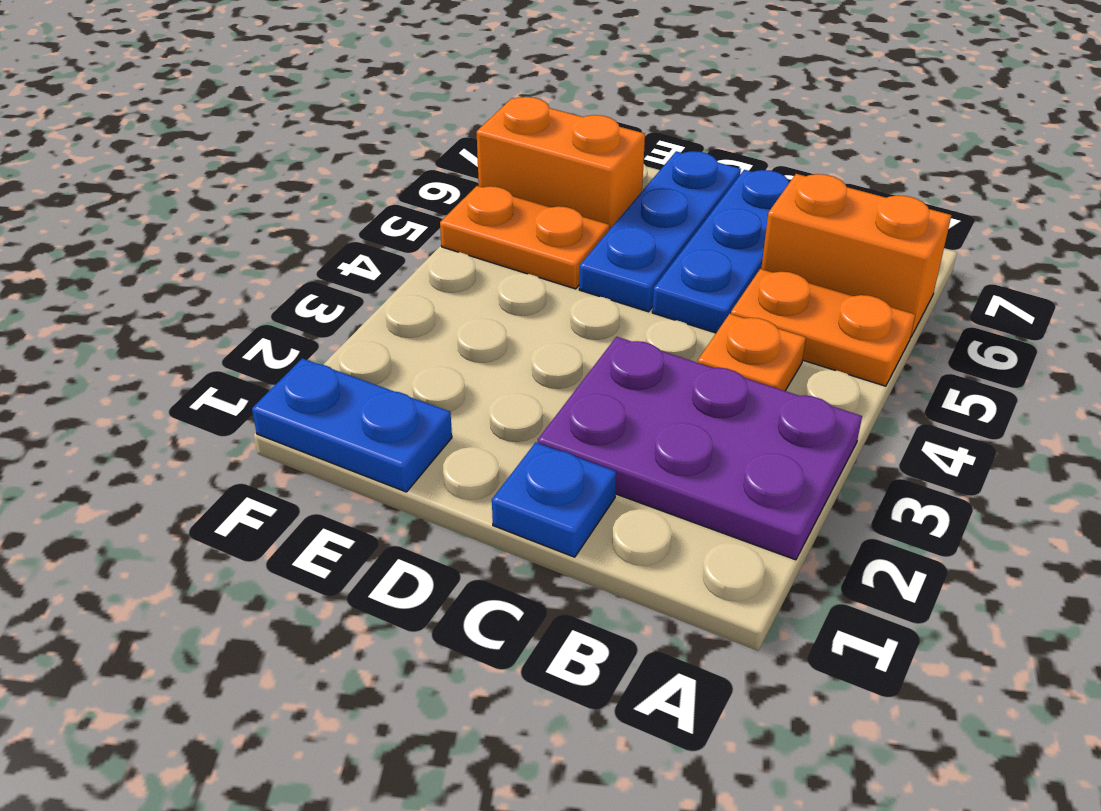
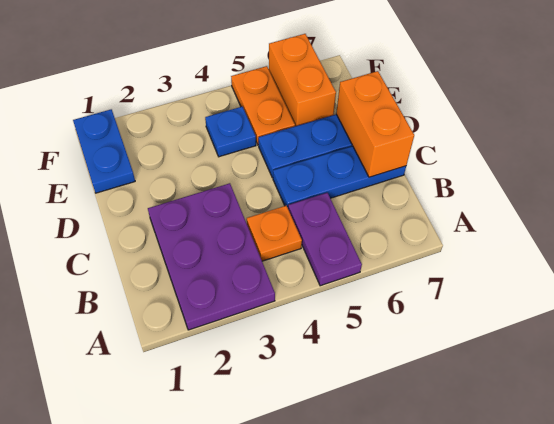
orange 1x2 plate [731,269,915,386] -> purple 1x2 plate [288,193,362,286]
orange 1x2 brick [761,174,951,336] -> orange 1x2 brick moved to [336,71,414,177]
blue 1x1 plate [492,442,616,557] -> blue 1x1 plate moved to [205,107,256,157]

